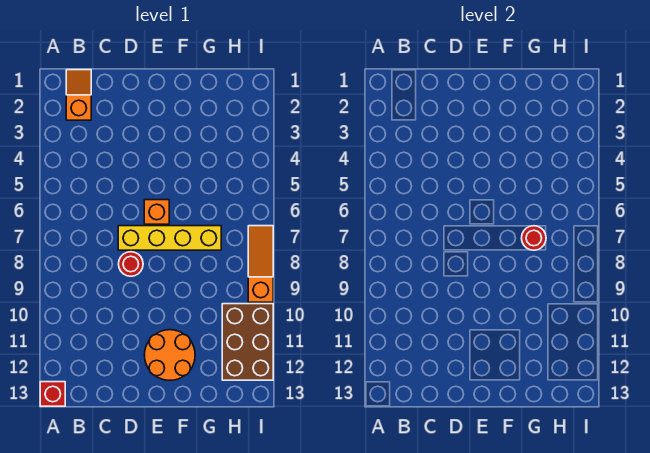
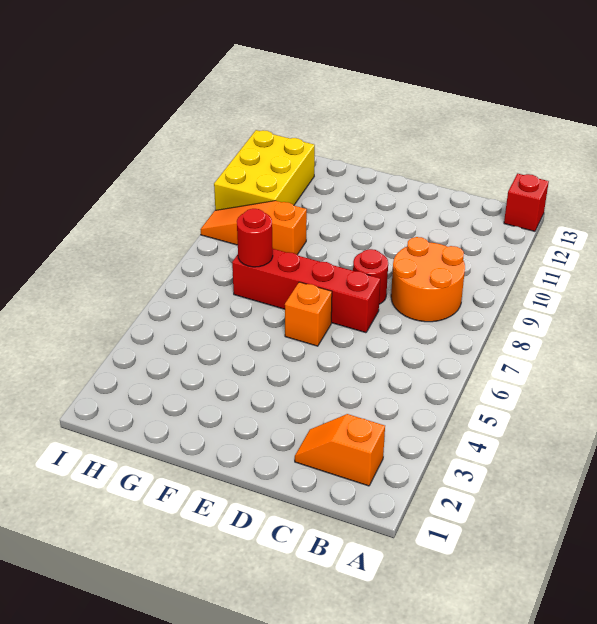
orange 1x2 slope [66,70,91,120] -> orange 1x2 slope turned to [295,414,385,486]
yellow 1x4 brick [118,226,221,250] -> red 1x4 brick [232,249,380,333]
orange 2x2 round brick [145,330,195,380] -> orange 2x2 round brick moved to [391,237,465,322]
brown 2x3 brick [222,304,273,380] -> yellow 2x3 brick [214,130,315,210]
orange 1x3 slope [248,226,273,302] -> orange 1x3 slope turned to [200,201,307,255]

